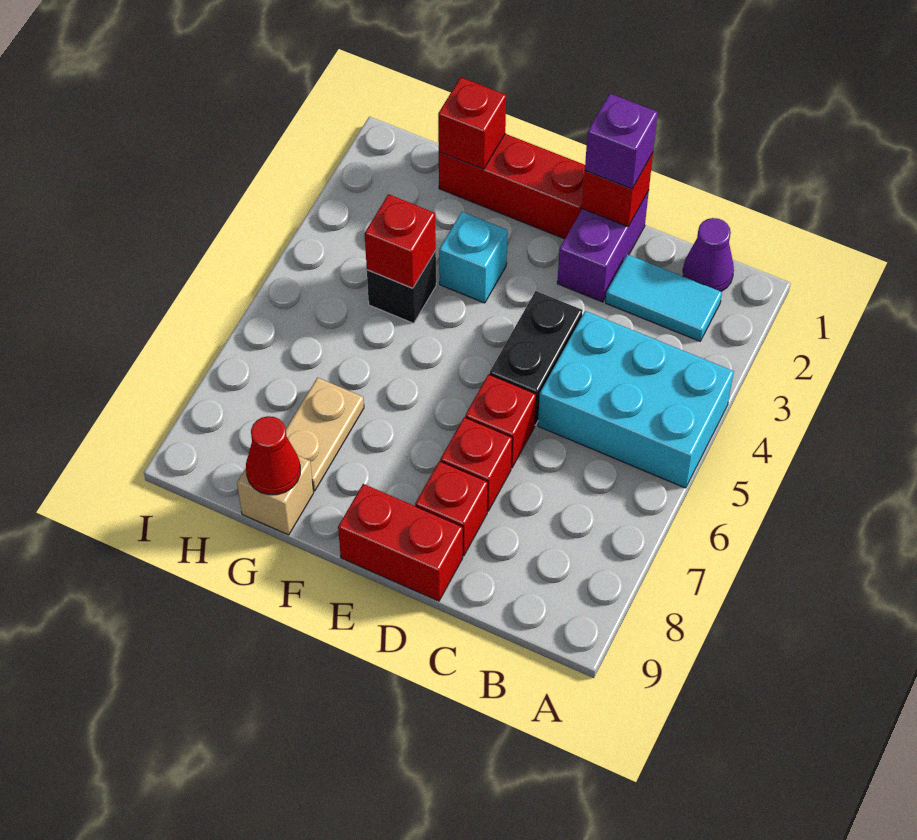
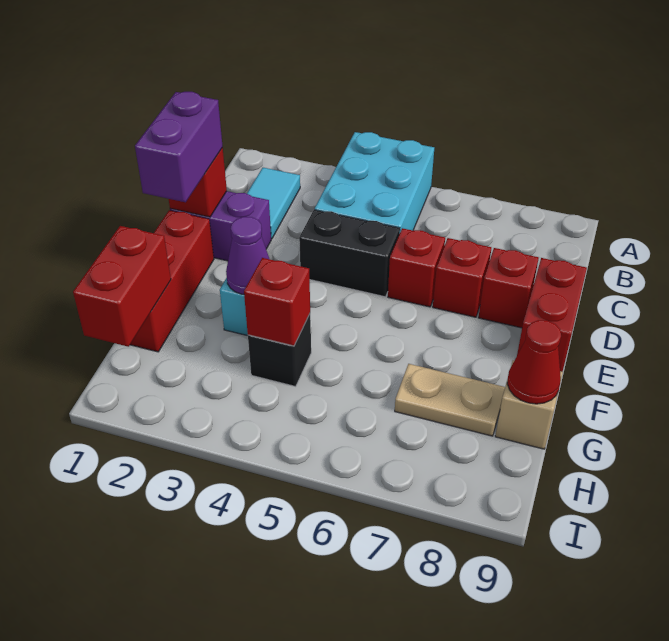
purple 1x1 cone [683,218,734,292] -> purple 1x1 cone moved to [226,217,269,294]
purple 1x1 brick [585,94,658,189] -> purple 1x2 brick [135,92,223,202]
red 1x1 brick [438,77,506,169] -> red 1x2 brick [73,226,171,347]

